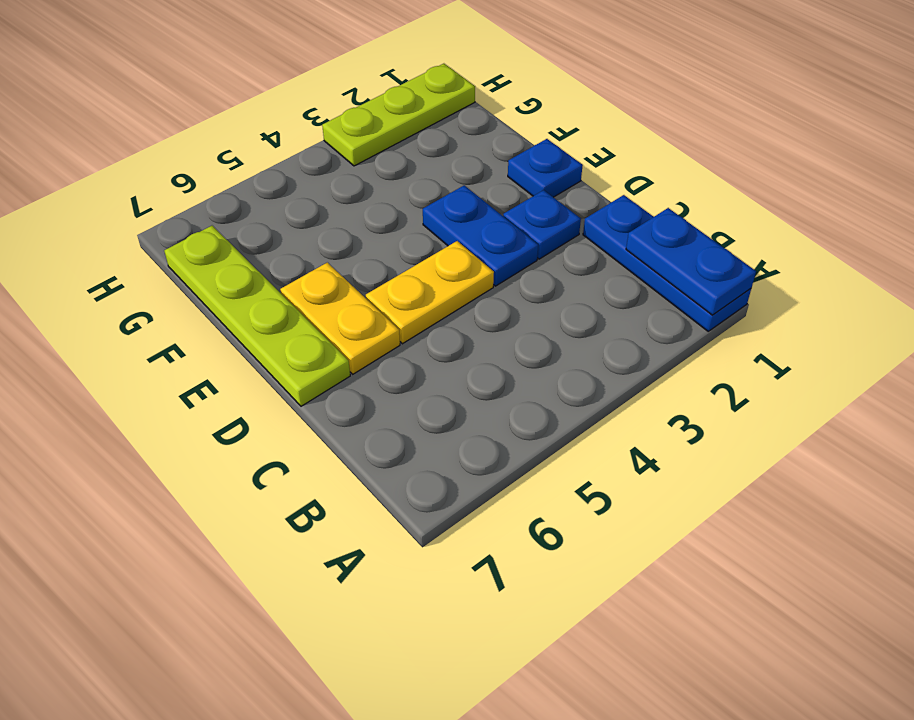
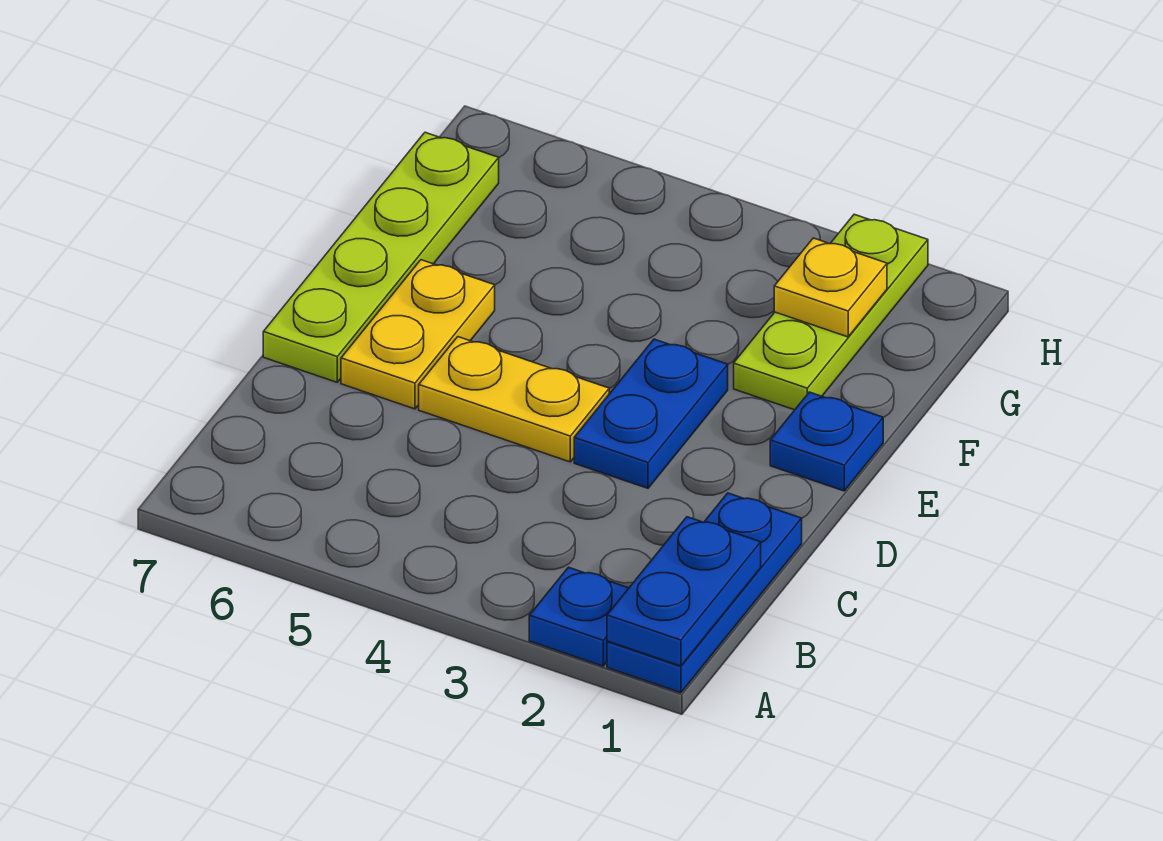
blue 1x1 plate [503,190,581,259] -> blue 1x1 plate moved to [529,567,629,666]
none -> yellow 1x1 plate [774,238,887,337]
lime 1x3 plate [322,64,475,166] -> lime 1x3 plate turned to [734,214,928,410]

